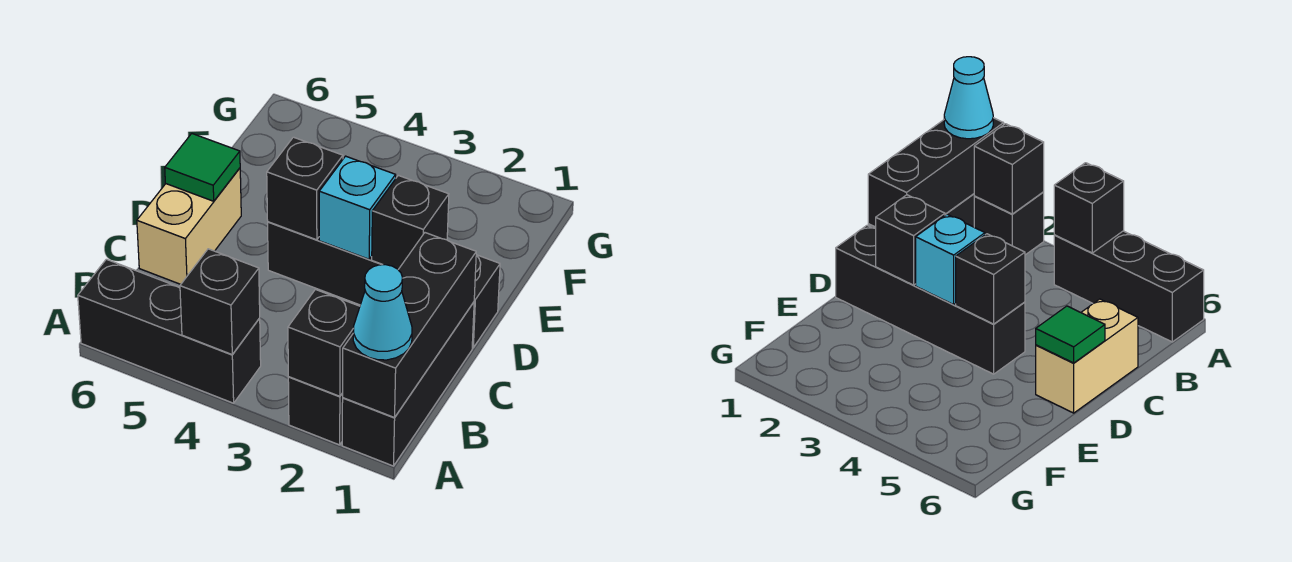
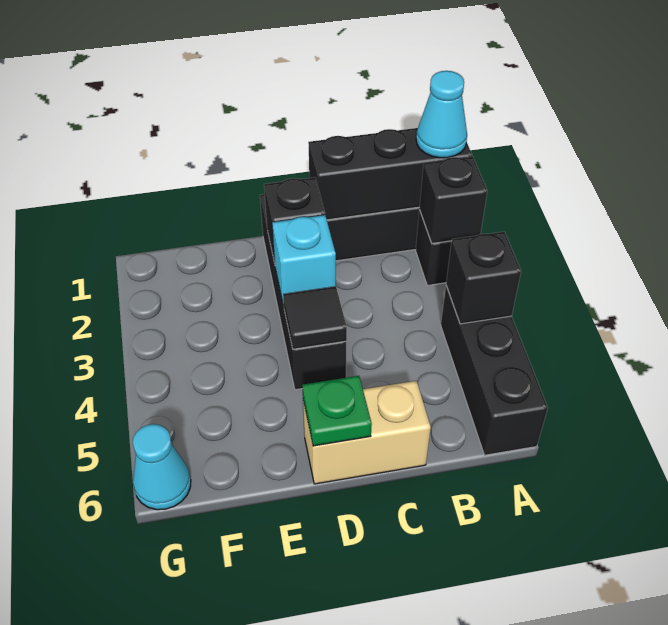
black 1x1 brick [267,137,343,240] -> black 1x1 tile [283,286,347,349]
green 1x1 tile [165,134,240,201] -> green 1x1 plate [302,376,372,446]
none -> cyan 1x1 cone [133,424,191,510]

